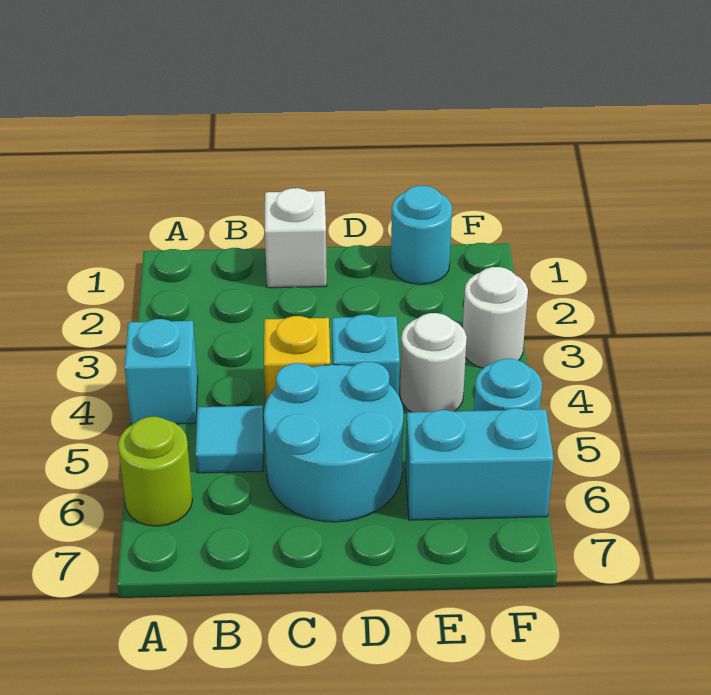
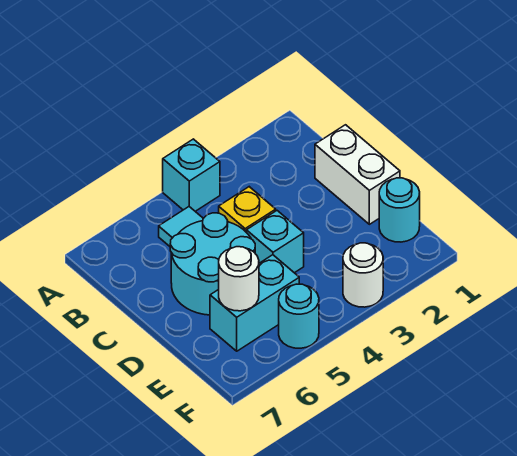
lime 1x1 round brick [118,417,193,526] -> none
white 1x1 brick [265,188,327,288] -> white 1x2 brick [315,125,400,224]
white 1x1 round brick [400,313,467,412] -> white 1x1 round brick moved to [219,247,259,311]
cyan 1x2 brick [405,408,554,520] -> cyan 1x2 brick turned to [210,255,299,351]

